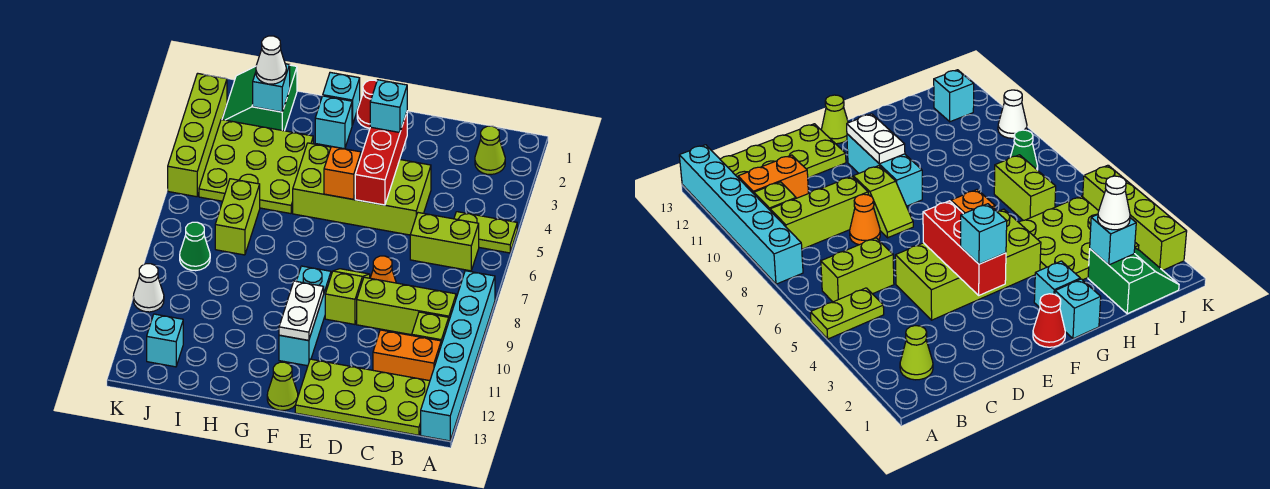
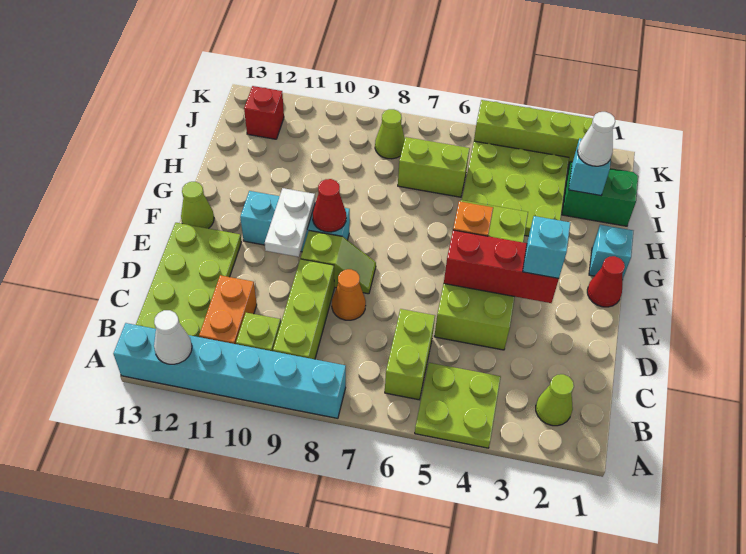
lime 1x2 plate [454,212,517,253] -> lime 2x2 plate [415,363,501,448]
none -> red 1x1 cone [313,179,346,232]
white 1x2 plate [279,281,324,340] -> white 1x2 plate turned to [265,188,315,257]
cyan 1x1 brick [315,96,352,149] -> none
green 1x1 cone [180,222,210,271] -> lime 1x1 cone [375,109,405,159]
cyan 1x1 brick [147,314,183,367] -> red 1x1 brick [244,86,284,139]
white 1x1 cone [133,264,164,312] -> white 1x1 cone moved to [154,310,192,364]

